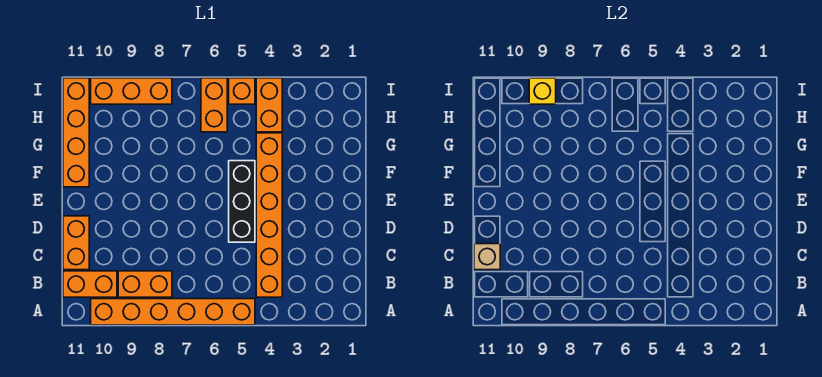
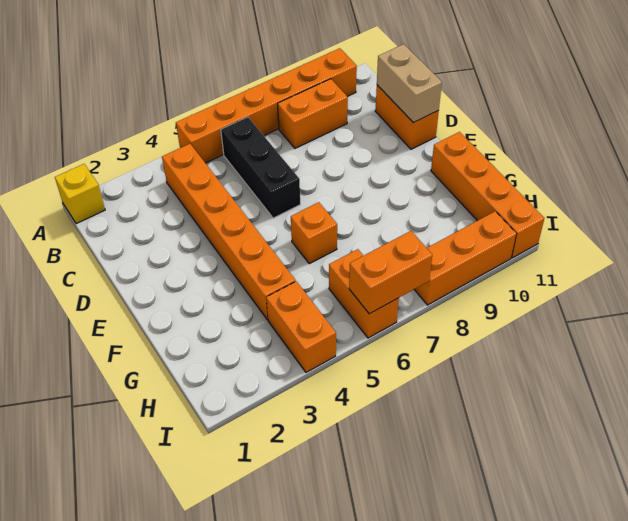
orange 1x2 brick [63,271,117,297] -> orange 1x2 brick moved to [349,231,432,314]
tan 1x1 brick [474,244,500,270] -> tan 1x2 brick [377,44,442,123]
black 1x3 brick [229,161,255,242] -> black 1x3 brick moved to [221,117,300,218]
orange 1x1 brick [229,78,255,104] -> orange 1x1 brick moved to [291,202,337,264]
yellow 1x1 brick [529,78,556,104] -> yellow 1x1 brick moved to [55,164,105,224]

